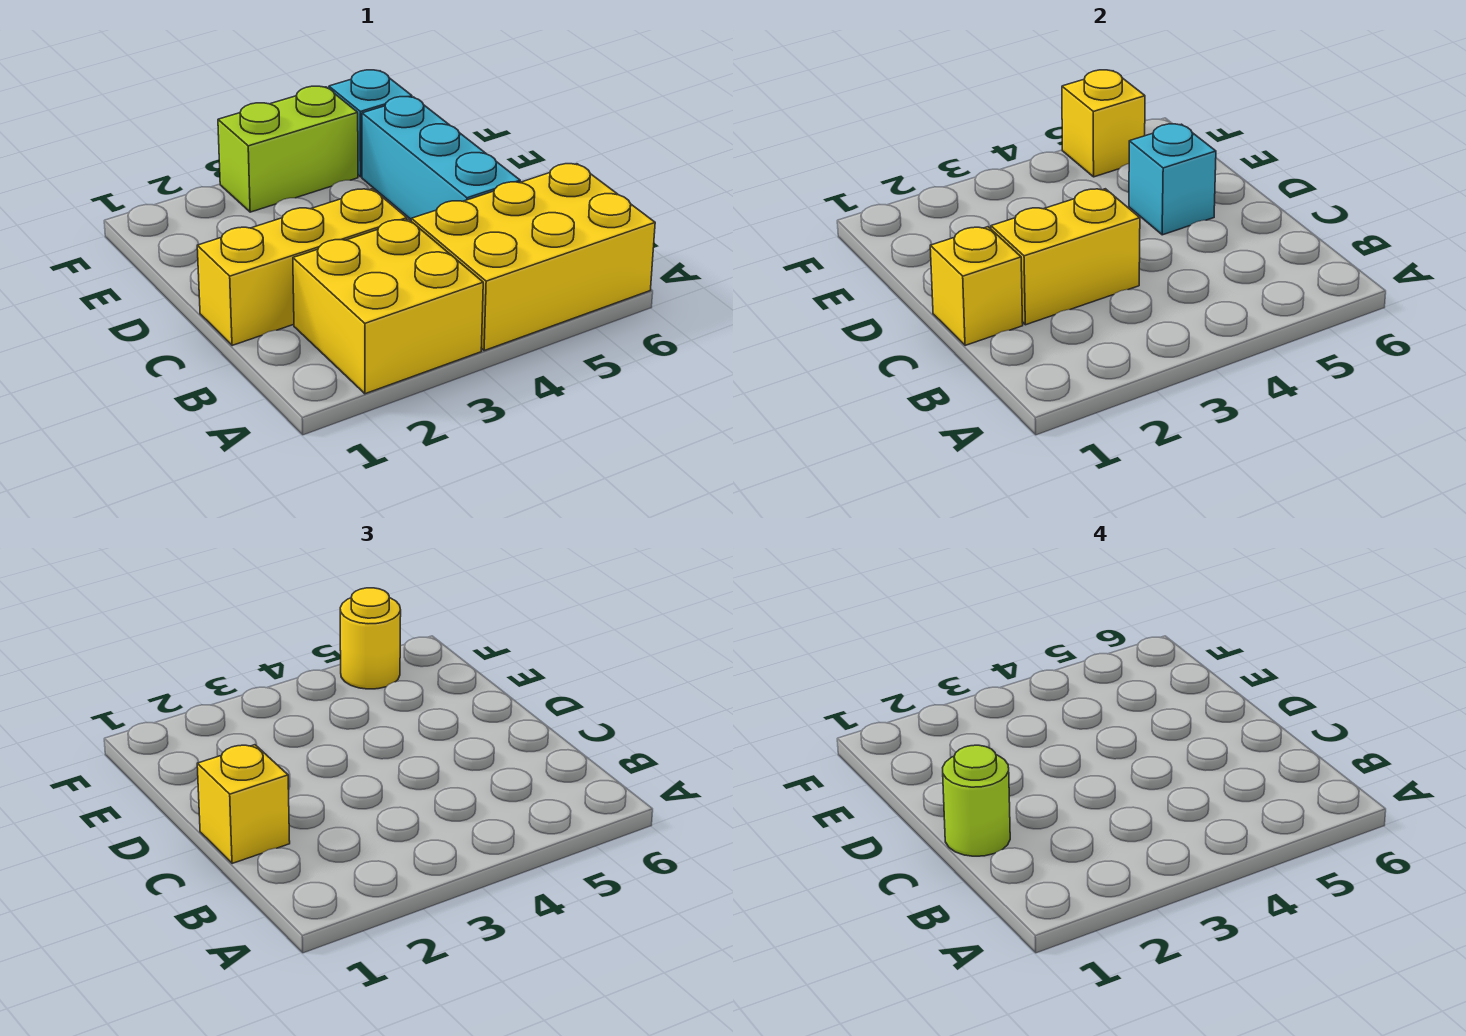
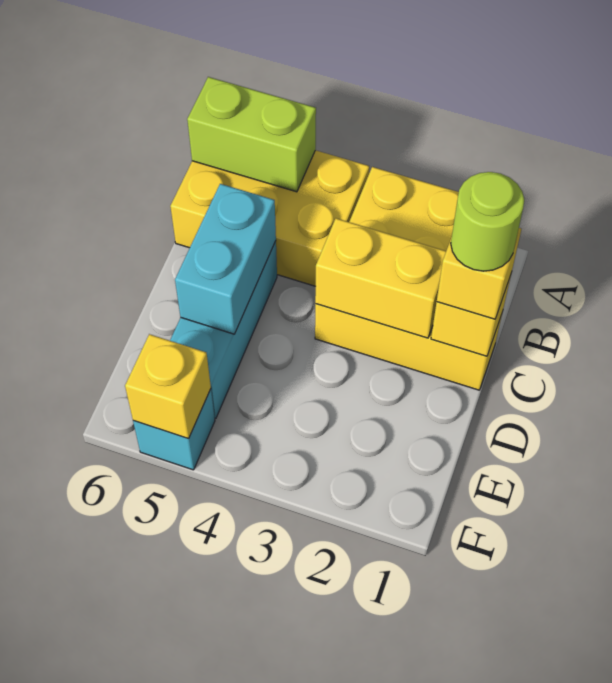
cyan 1x1 brick [1129,124,1216,235] -> cyan 1x2 brick [175,184,276,334]
lime 1x2 brick [218,86,358,212] -> lime 1x2 brick moved to [187,77,316,192]
yellow 1x1 round brick [340,588,401,689] -> none

